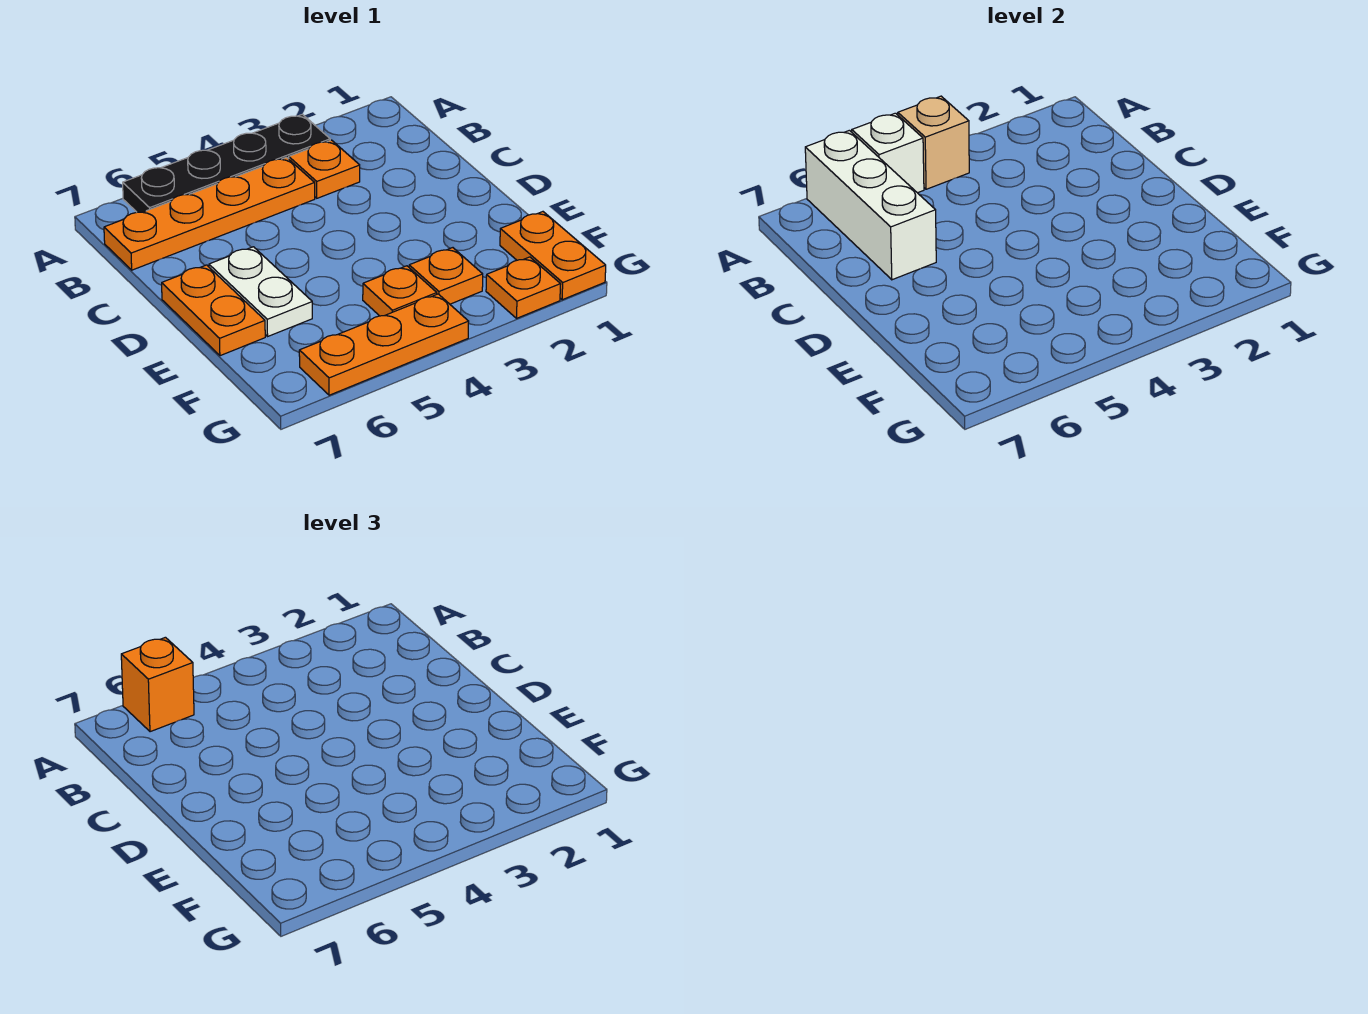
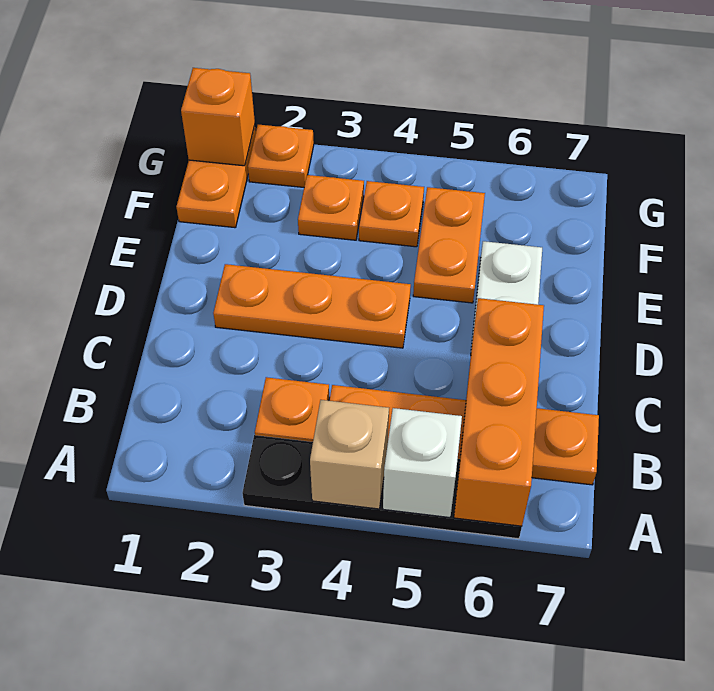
white 1x3 brick [805,130,936,280] -> orange 1x3 brick [454,298,544,526]
orange 1x1 brick [121,637,194,732] -> orange 1x1 brick moved to [181,68,255,166]
orange 1x2 plate [162,265,265,356] -> orange 1x2 plate moved to [413,187,485,303]
orange 1x3 plate [299,294,469,395] -> orange 1x3 plate moved to [213,264,411,348]

